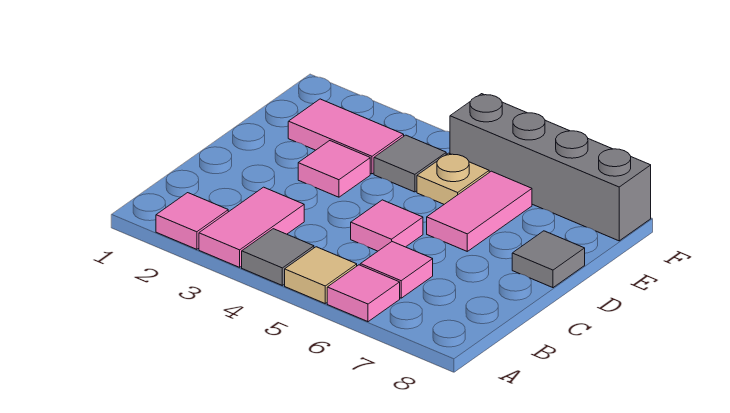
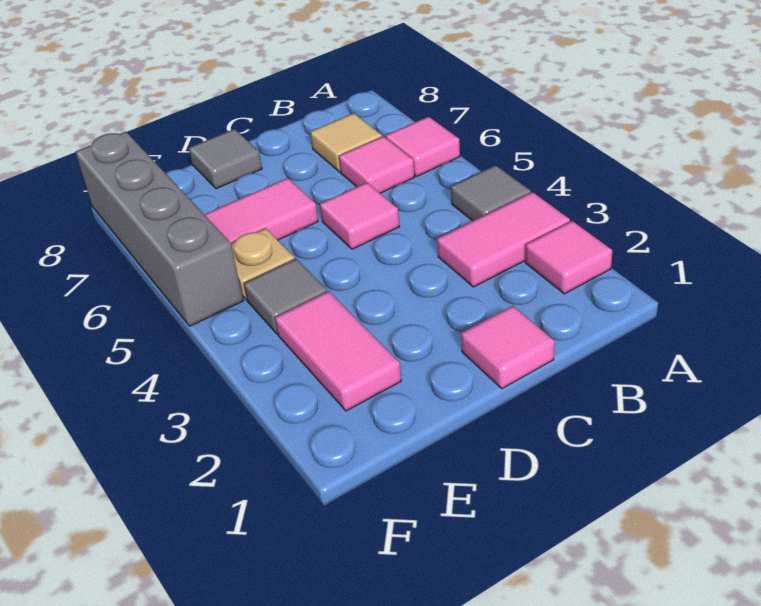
tan 1x1 tile [285,247,357,303] -> tan 1x1 tile moved to [310,113,382,172]
pink 1x1 tile [298,141,370,197] -> pink 1x1 tile moved to [461,306,554,389]

